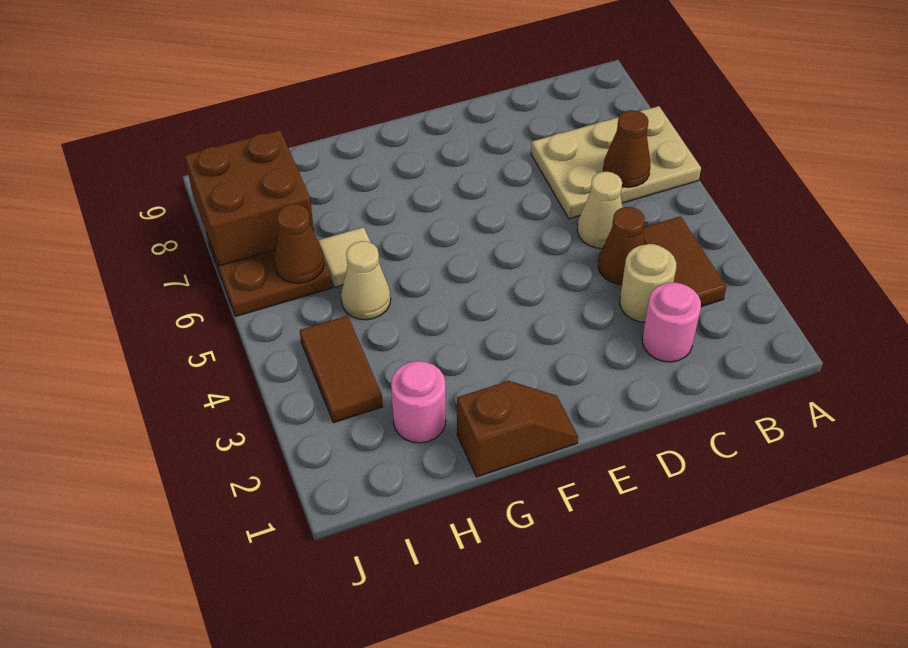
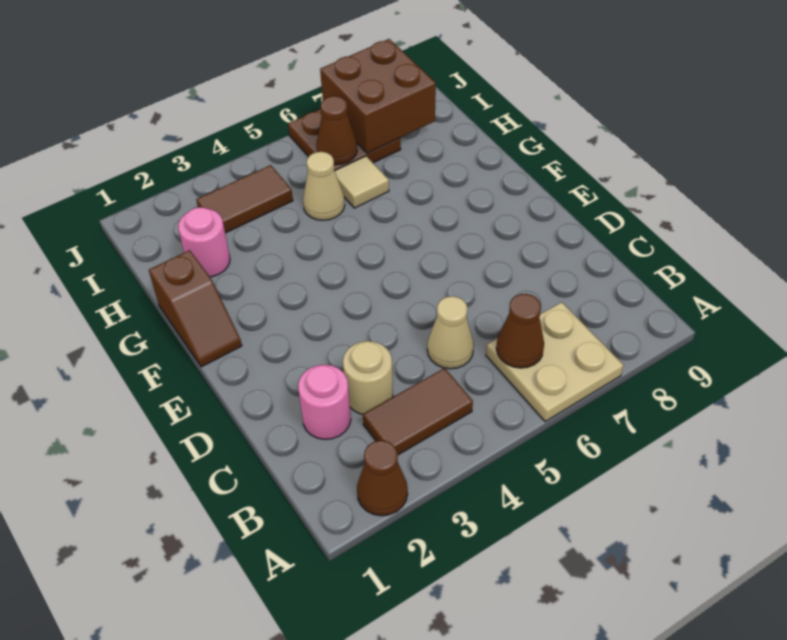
tan 2x3 plate [531,106,701,219] -> tan 2x2 plate [486,302,623,422]
brown 1x1 cone [598,207,645,284] -> brown 1x1 cone moved to [357,441,408,516]

